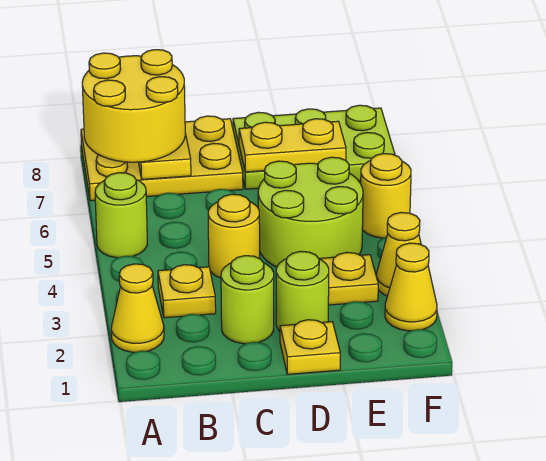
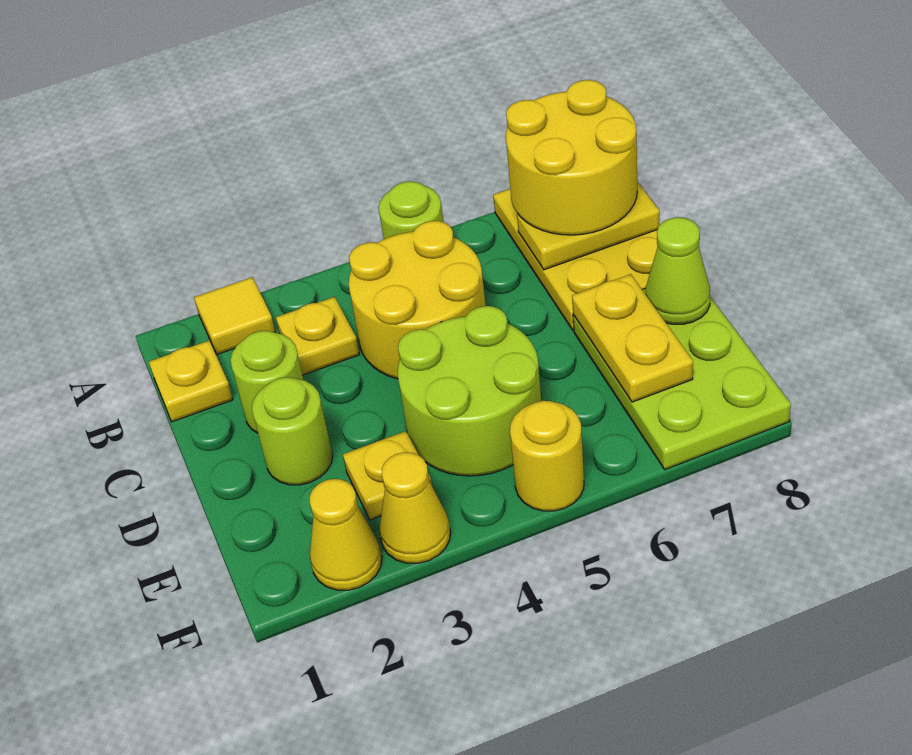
yellow 1x1 cone [111,264,164,352] -> yellow 1x1 tile [194,277,276,355]
yellow 1x1 round brick [208,194,260,278] -> yellow 2x2 round brick [349,221,486,379]
yellow 1x1 plate [280,320,340,374] -> yellow 1x1 plate moved to [149,341,233,422]
none -> lime 1x1 cone [645,217,710,324]

